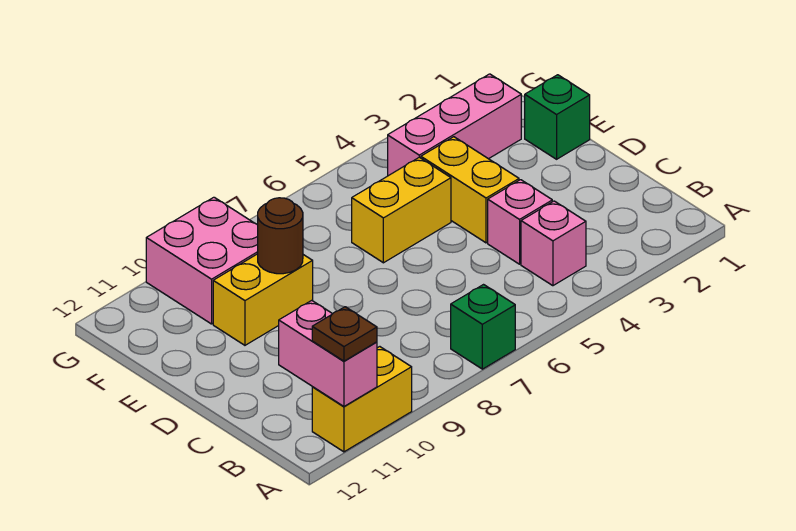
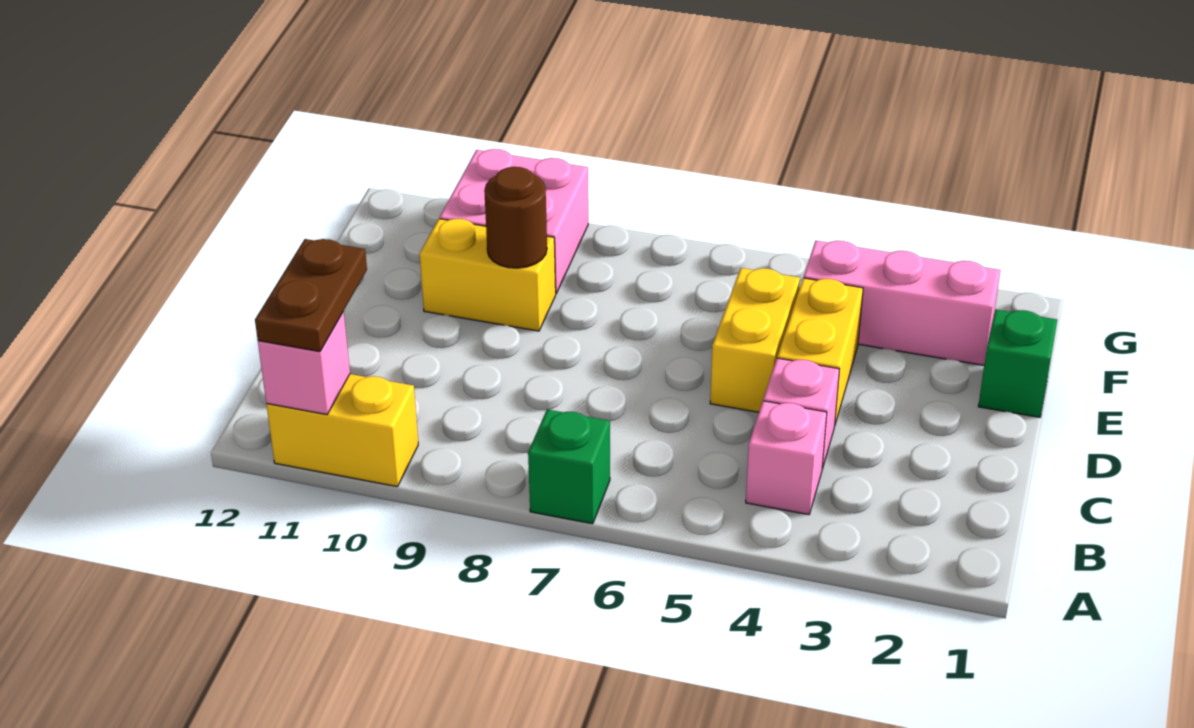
pink 1x2 brick [279,300,377,406] -> pink 1x1 brick [258,312,350,415]
brown 1x1 plate [312,307,377,361] -> brown 1x2 plate [255,239,367,352]
yellow 1x2 brick [352,157,451,263] -> yellow 1x2 brick turned to [710,268,800,412]

